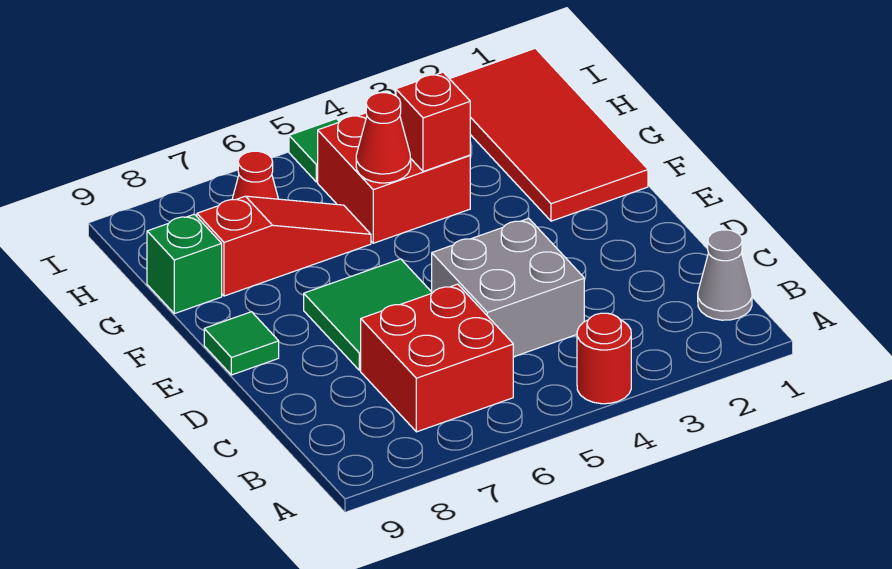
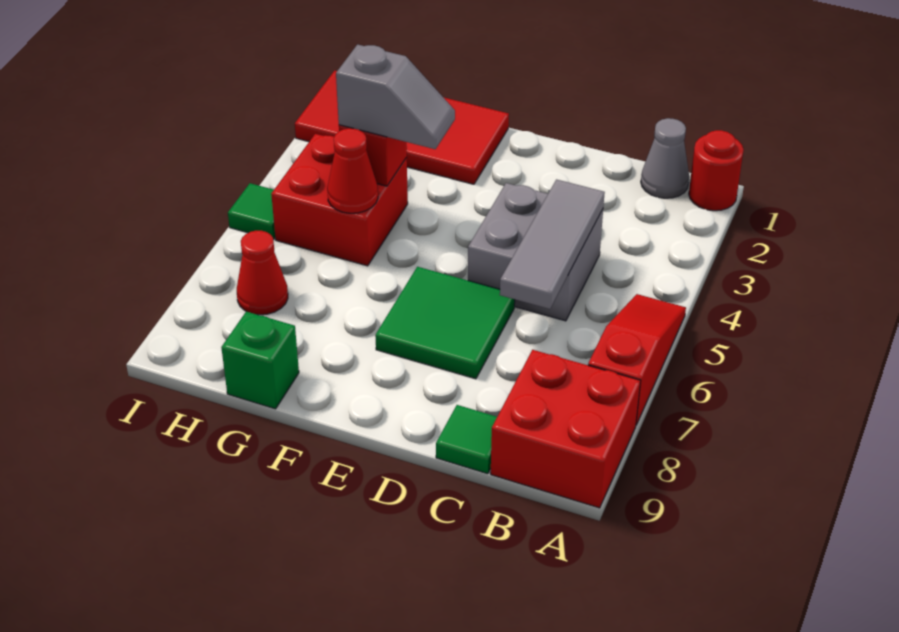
red 1x1 round brick [577,313,631,404] -> red 1x1 round brick moved to [689,130,744,211]
red 2x2 brick [361,284,513,432] -> red 2x2 brick moved to [491,350,640,508]
none -> grey 1x3 tile [500,180,605,309]
green 1x1 tile [204,312,279,375] -> green 1x1 tile moved to [436,405,497,474]
none -> grey 1x2 slope [336,45,455,149]
red 1x3 slope [197,196,371,296] -> red 1x3 slope moved to [588,294,686,425]

